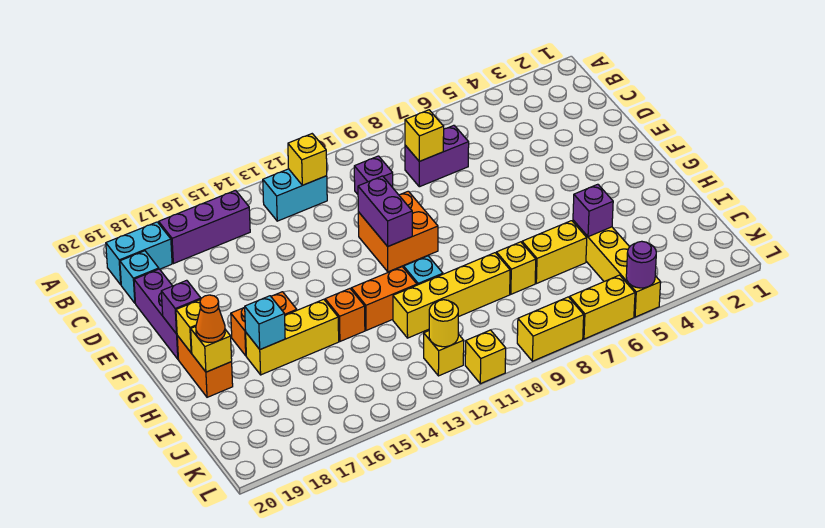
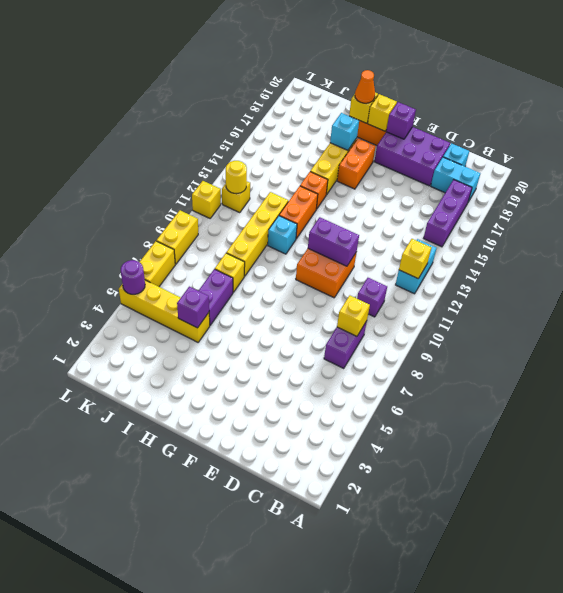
cyan 1x2 brick [106,222,172,285] -> cyan 1x2 brick turned to [431,157,480,202]
purple 1x3 brick [134,269,178,359] -> purple 2x3 brick [374,127,450,186]
yellow 1x2 brick [522,221,587,284] -> purple 1x2 brick [199,269,233,325]

